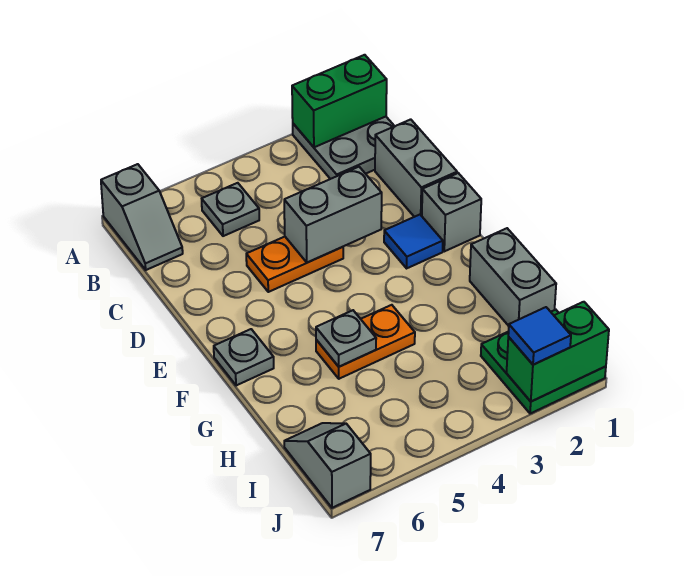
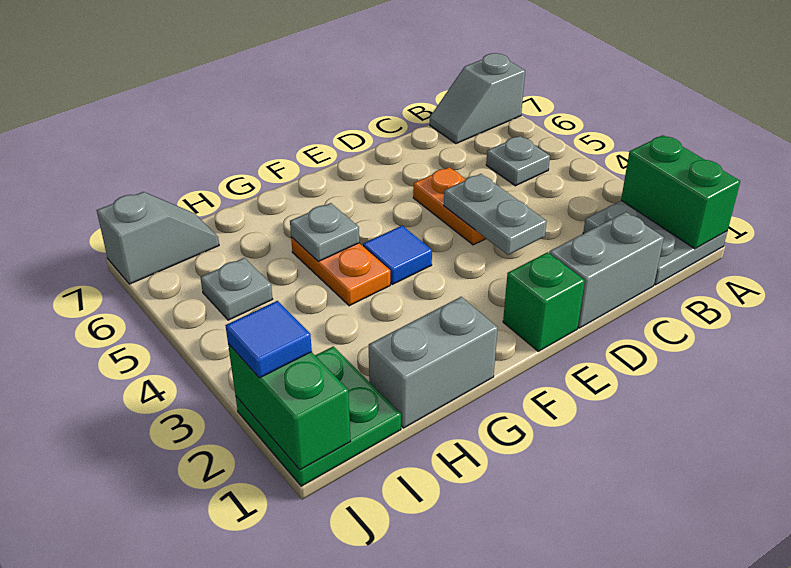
grey 1x2 brick [284,167,382,263] -> grey 1x2 plate [444,174,547,255]
grey 1x1 brick [422,173,481,251] -> green 1x1 brick [503,252,585,351]
blue 1x1 tile [384,215,443,268] -> blue 1x1 tile moved to [363,226,432,284]
grey 1x1 plate [214,329,274,385] -> grey 1x1 plate moved to [200,258,272,320]

